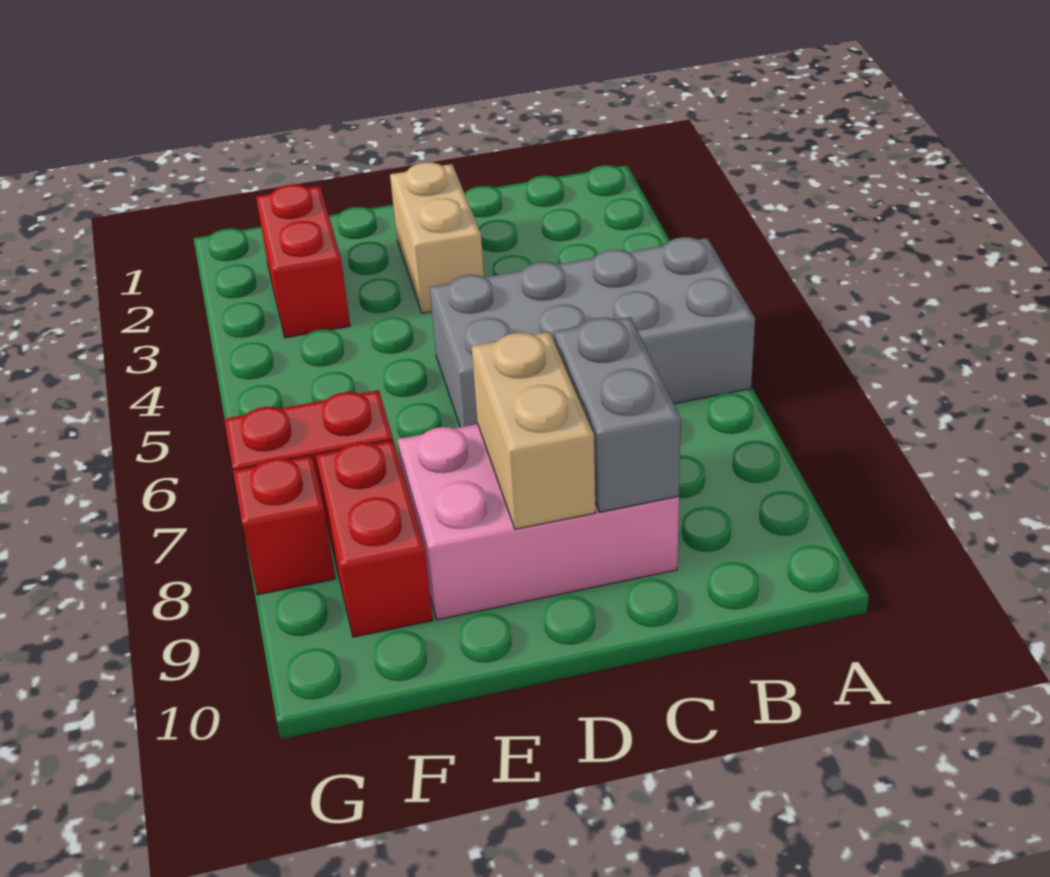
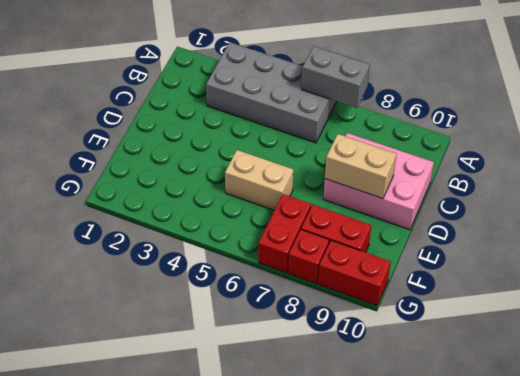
grey 2x4 brick [430,237,755,427] -> grey 2x4 brick turned to [206,42,337,143]
pink 2x3 brick [397,424,679,620] -> pink 2x3 brick turned to [324,133,434,230]
grey 1x2 brick [554,317,681,512] -> grey 1x2 brick moved to [302,46,370,108]
tan 1x2 brick [390,162,484,313] -> tan 1x2 brick moved to [225,150,293,210]
red 1x2 brick [256,184,350,338] -> red 1x2 brick moved to [318,240,391,306]

